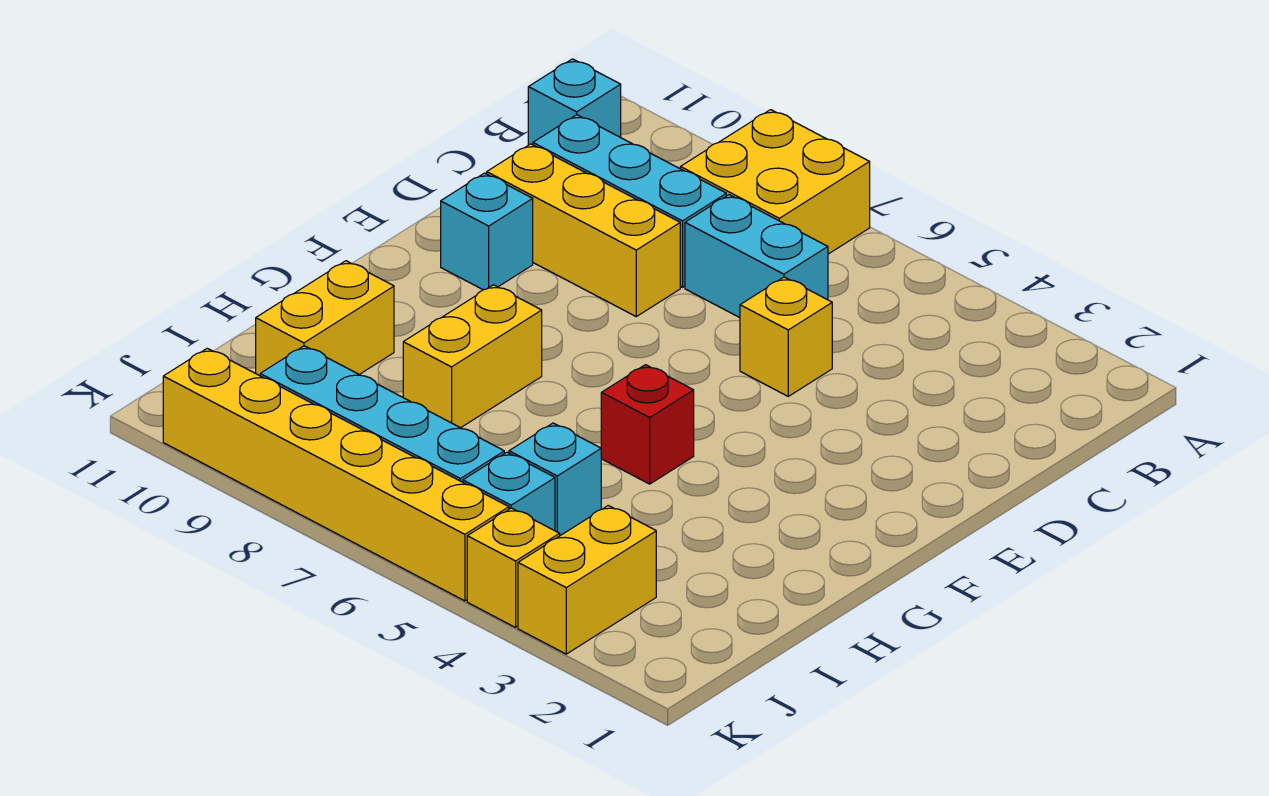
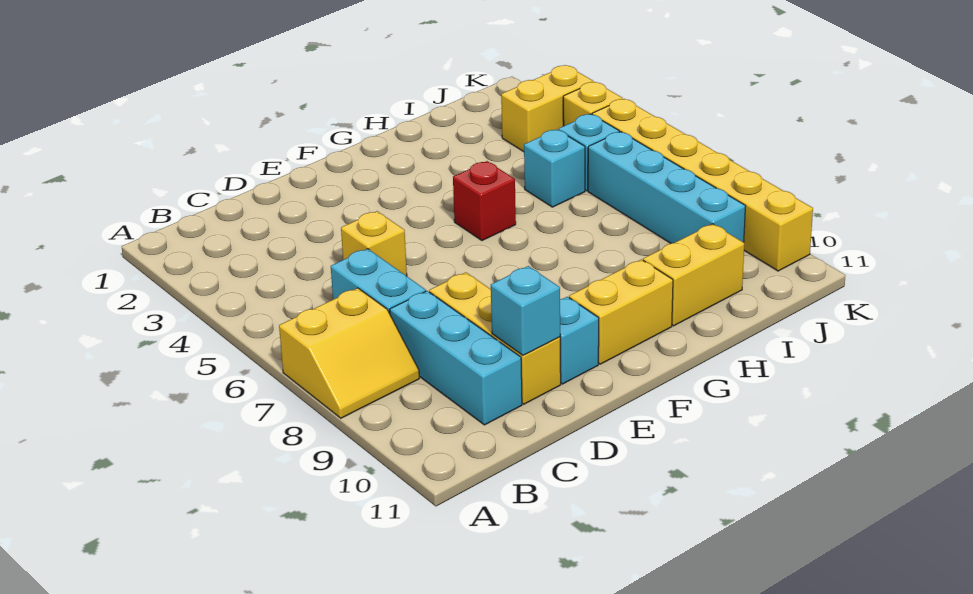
yellow 2x2 brick [680,110,870,254] -> yellow 2x2 slope [279,288,419,418]
cyan 1x1 brick [528,59,621,145] -> cyan 1x1 brick moved to [491,266,560,355]
yellow 1x2 brick [403,285,542,428] -> yellow 1x2 brick moved to [569,259,673,364]

